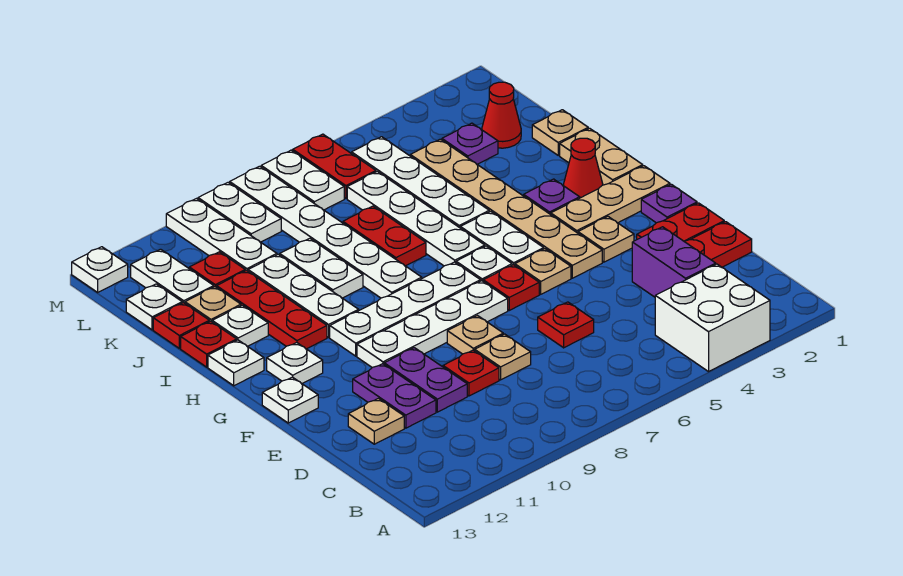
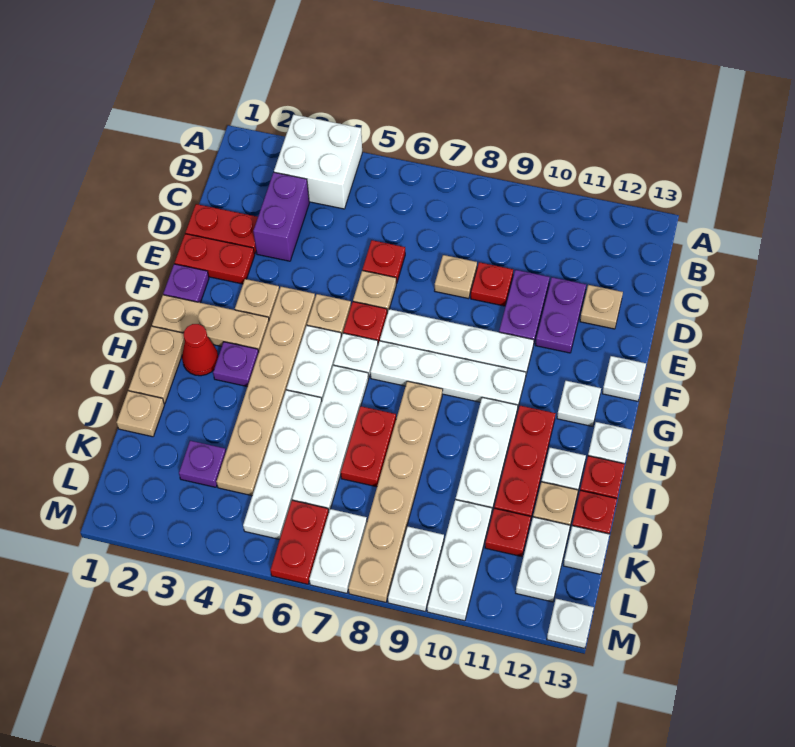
tan 1x1 plate [447,316,503,354] -> tan 1x1 plate moved to [353,271,396,313]
white 1x6 plate [230,166,422,298] -> tan 1x6 plate [348,381,443,602]
white 1x2 plate [280,238,363,298] -> none
red 1x1 cone [482,82,521,148] -> none

